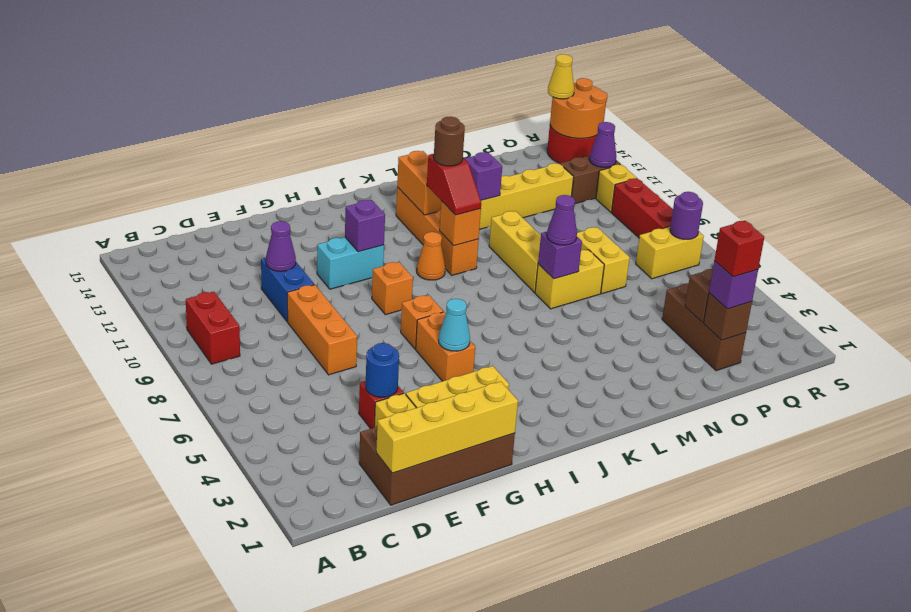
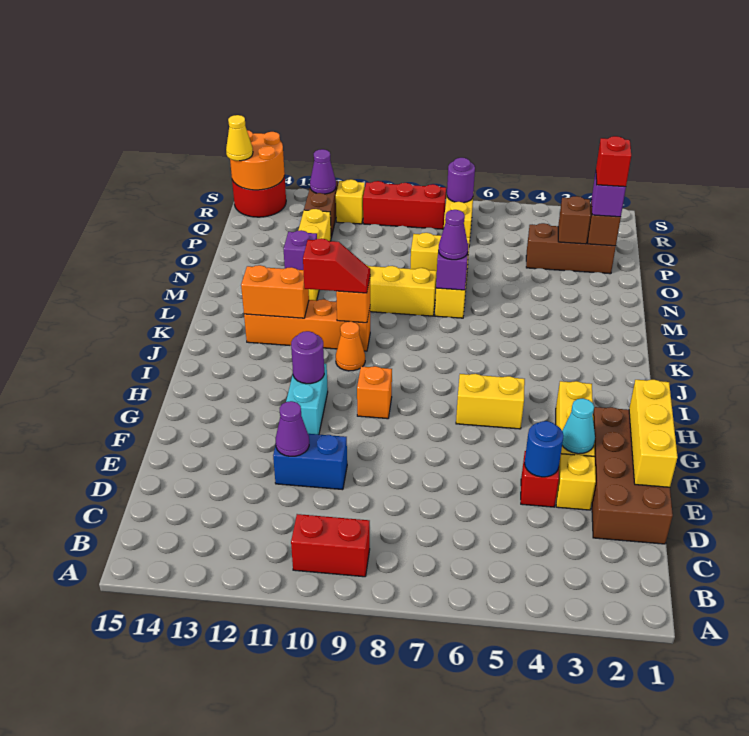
yellow 1x4 brick [376,382,518,473] -> yellow 1x3 brick [629,380,677,487]
orange 1x3 brick [287,285,357,375] -> none
orange 1x2 brick [416,312,475,381] -> yellow 1x2 brick [456,374,525,429]
cyan 1x1 cone [439,299,470,351] -> cyan 1x1 cone moved to [562,398,595,454]
orange 1x1 brick [401,295,443,349] -> none
purple 1x1 brick [345,200,385,252] -> purple 1x1 round brick [291,331,324,384]
brown 1x1 round brick [434,117,465,166] -> none

